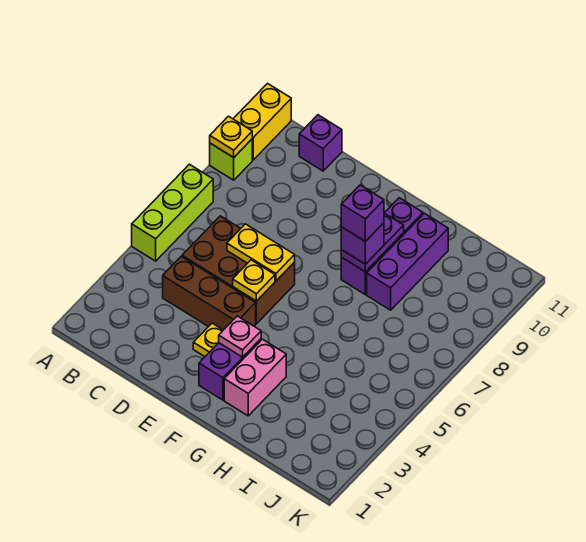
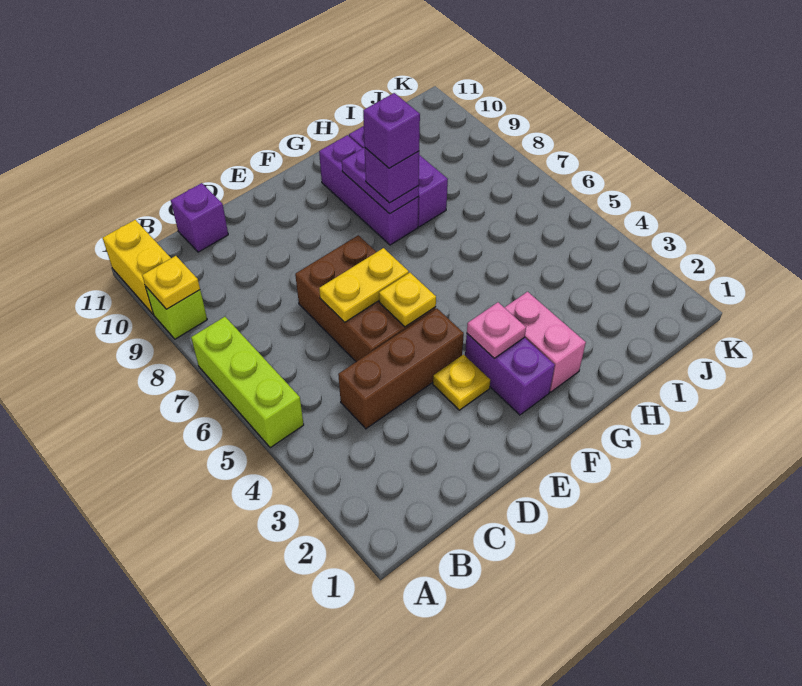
brown 2x3 brick [182,216,295,324] -> brown 2x3 brick turned to [295,235,436,362]

